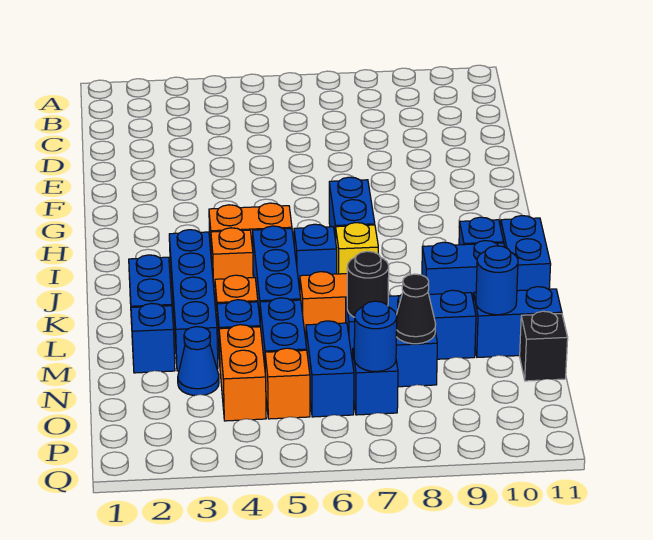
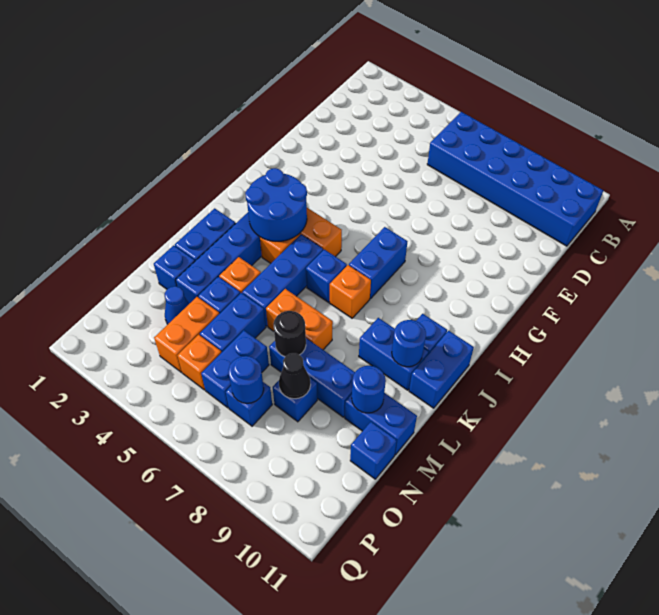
none -> blue 2x6 brick [427,112,603,246]
none -> blue 2x2 round brick [245,168,307,241]
yellow 1x1 brick [336,223,378,274] -> orange 1x1 brick [330,265,371,318]
none -> blue 1x1 round brick [392,320,426,367]
black 1x1 brick [520,311,568,381] -> blue 1x1 brick [350,422,397,479]

